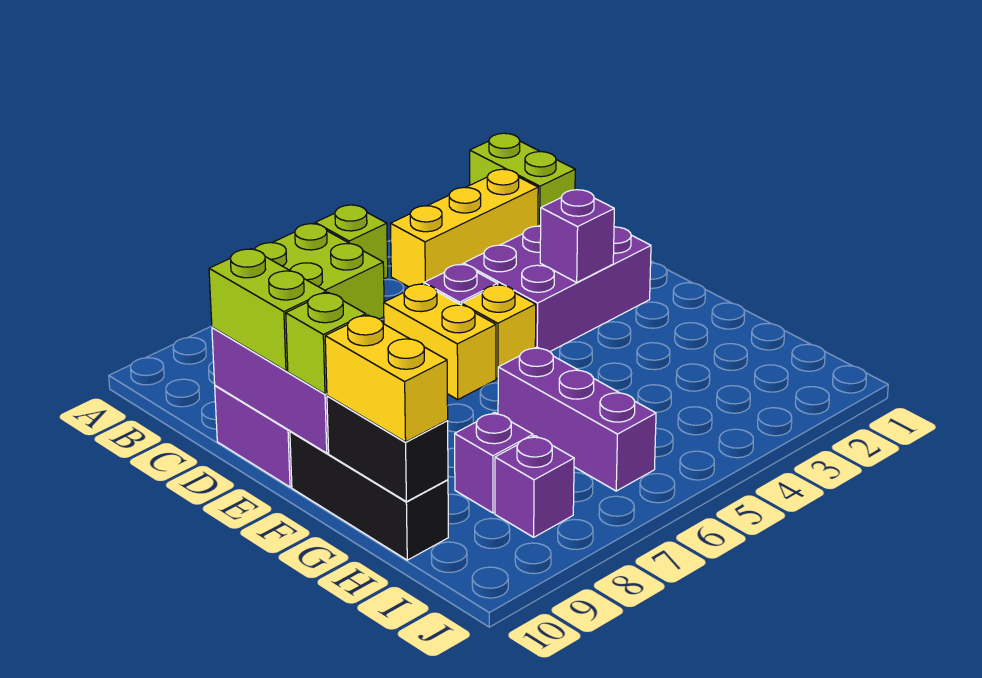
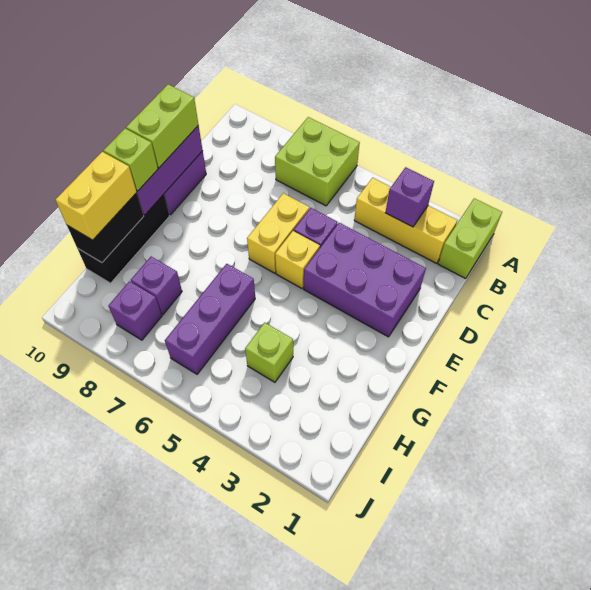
lime 1x1 brick [315,205,388,279] -> lime 1x1 brick moved to [245,323,293,382]
purple 1x1 brick [540,190,614,282] -> purple 1x1 brick moved to [385,167,434,227]

